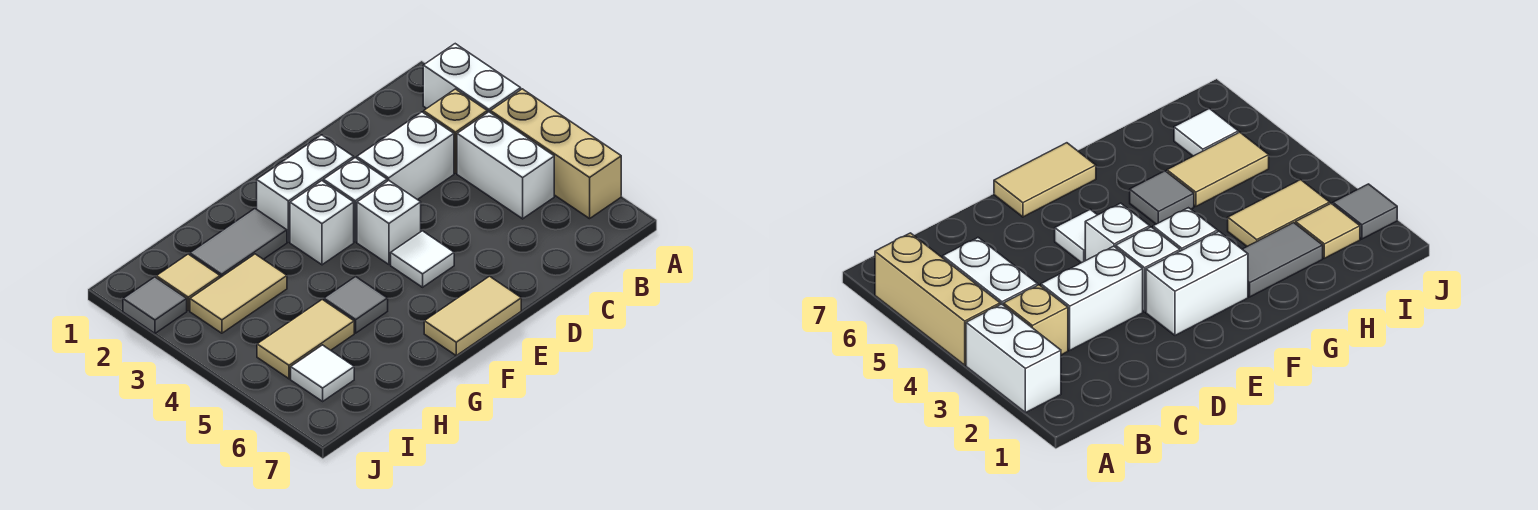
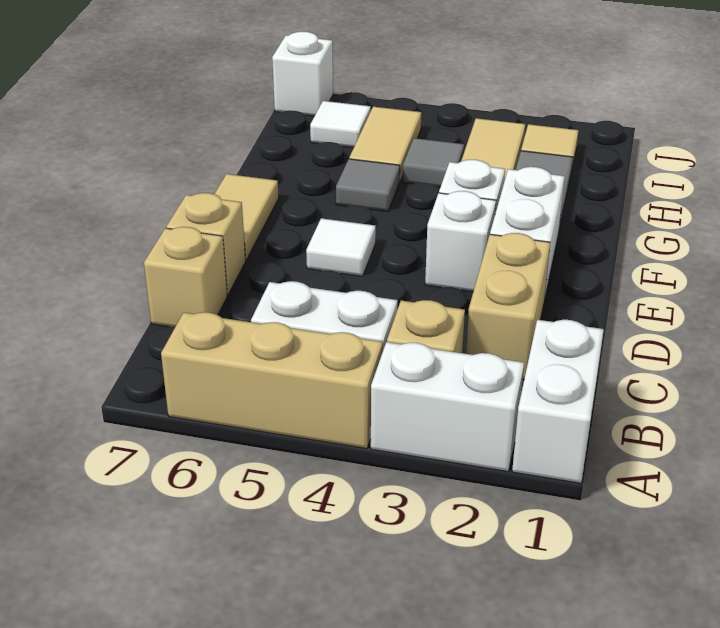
none -> tan 1x2 brick [466,233,550,379]
white 1x2 brick [357,112,454,200] -> white 1x2 brick moved to [512,320,604,483]
none -> tan 1x1 brick [144,227,227,327]
none -> tan 1x1 brick [166,193,246,295]
white 1x1 brick [357,180,421,264] -> white 1x1 brick moved to [272,32,333,116]
grey 1x1 tile [123,277,187,333] -> grey 1x1 tile moved to [403,138,464,187]

